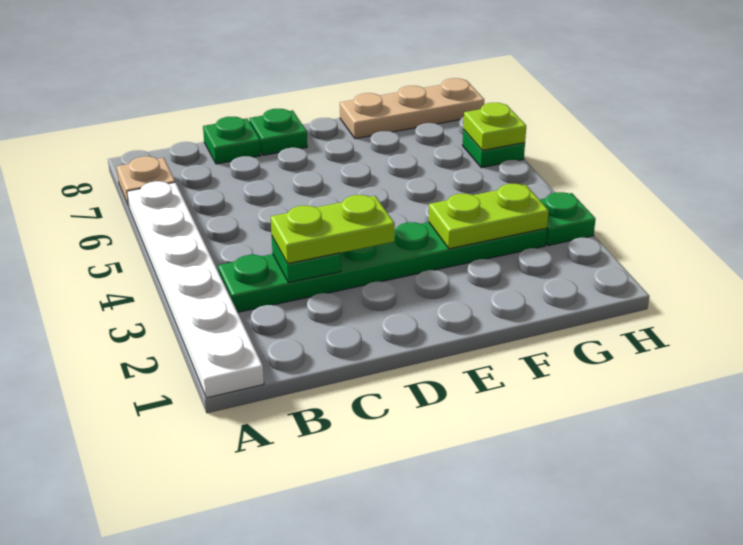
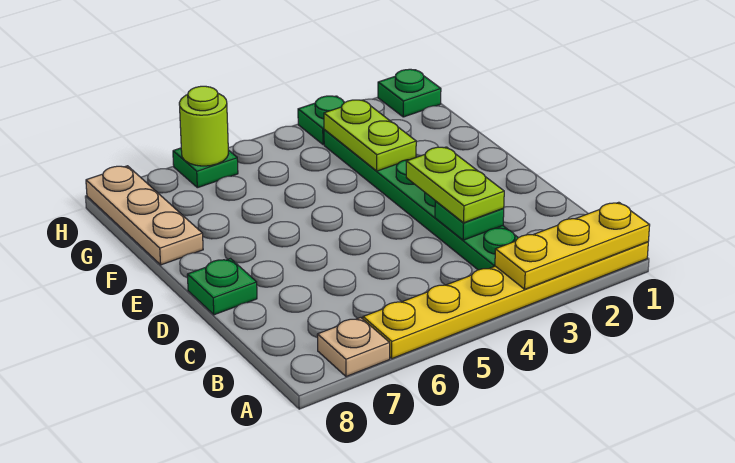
white 1x6 plate [127,181,264,398] -> yellow 1x6 plate [363,242,648,359]
none -> yellow 1x3 plate [495,202,650,289]
green 1x1 plate [203,117,261,164] -> green 1x1 plate moved to [378,69,441,117]
lime 1x1 plate [463,103,526,150] -> lime 1x1 round brick [179,86,228,166]

